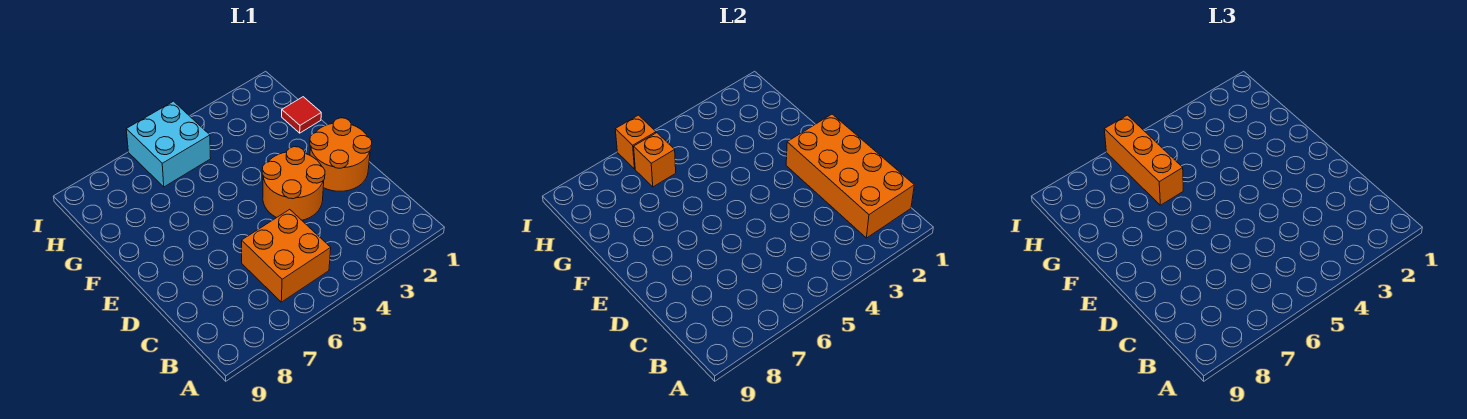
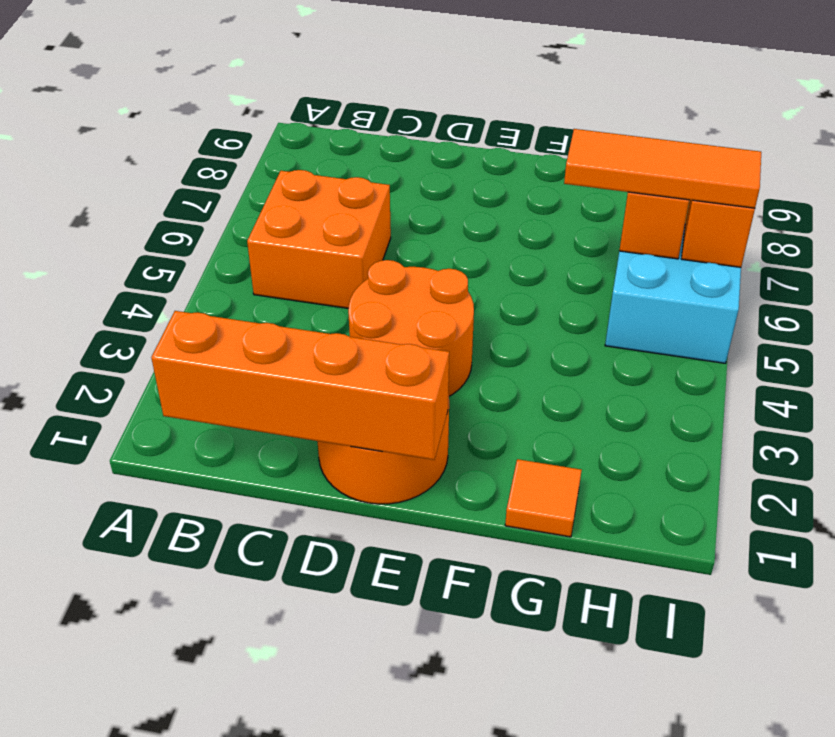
orange 2x4 brick [786,114,914,238] -> orange 1x4 brick [151,311,449,460]
red 1x1 tile [282,97,321,133] -> orange 1x1 tile [505,459,582,537]
orange 1x3 brick [1104,115,1183,205] -> orange 1x3 tile [564,129,761,208]

